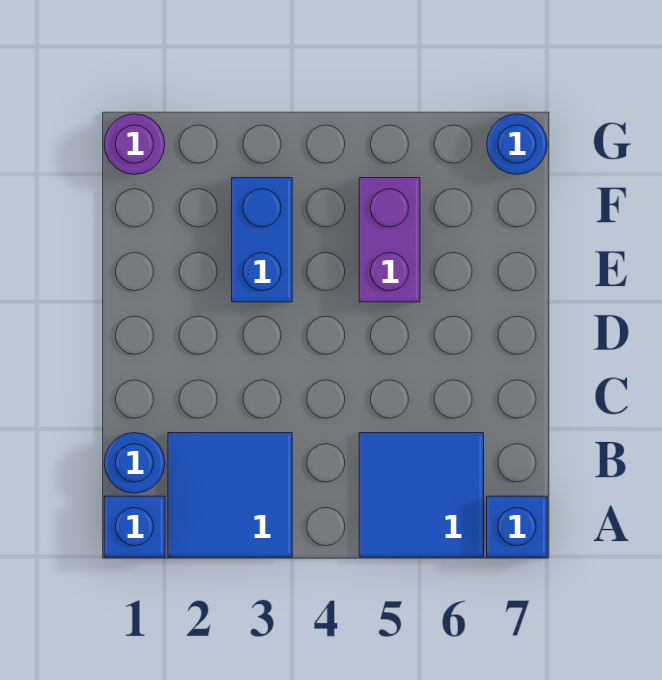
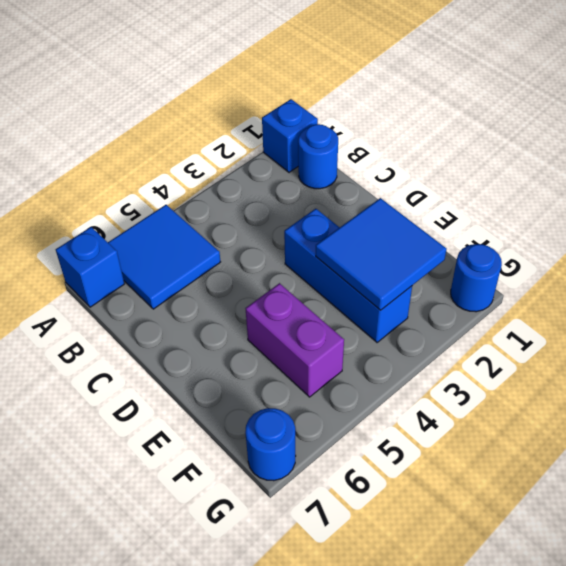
blue 2x2 tile [168,433,292,557] -> blue 2x2 tile moved to [316,198,447,310]
blue 1x2 brick [232,178,292,302] -> blue 1x3 brick [284,209,412,342]
purple 1x1 round brick [104,114,165,174] -> blue 1x1 round brick [451,244,502,312]

